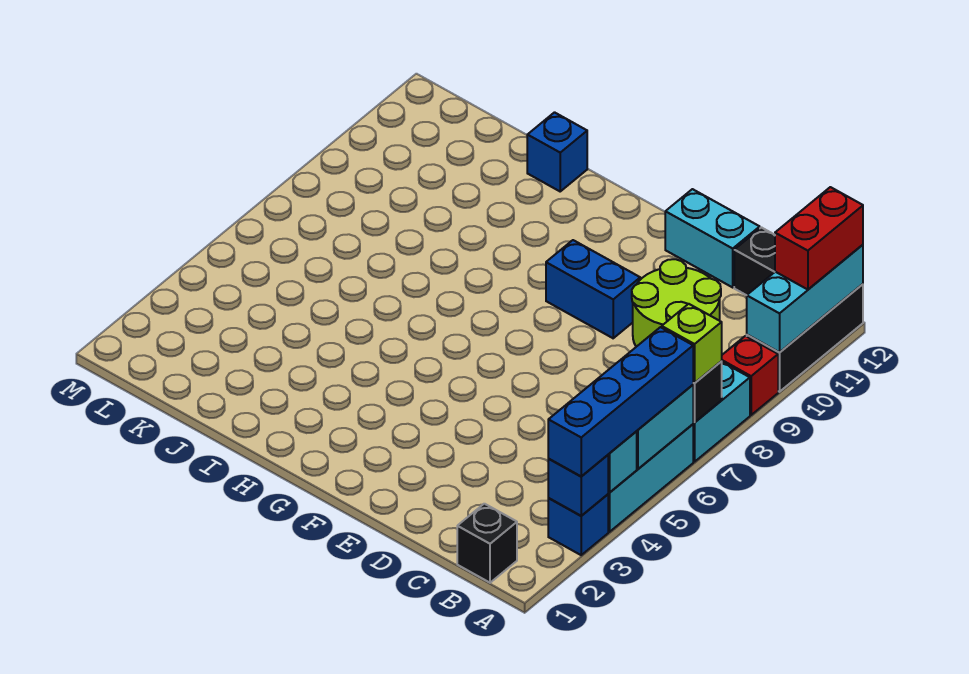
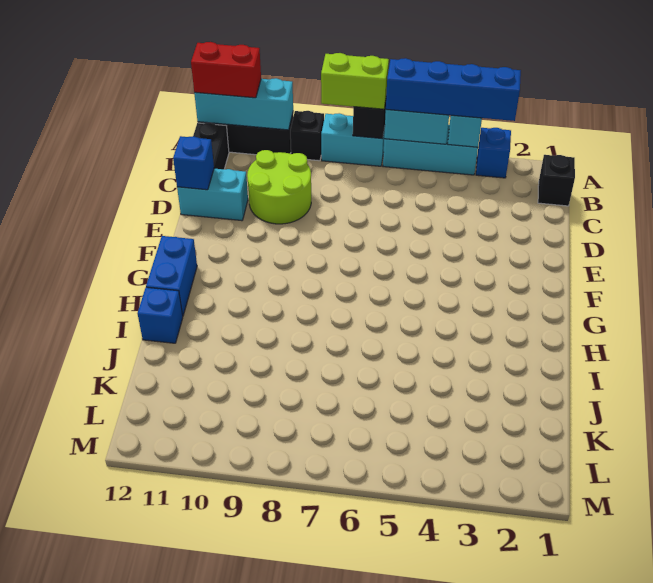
blue 1x1 brick [548,455,608,516] -> blue 1x1 brick moved to [173,136,214,190]
lime 1x1 brick [662,304,722,383] -> lime 1x2 brick [321,53,389,109]
red 1x1 brick [722,336,778,415] -> black 1x1 brick [290,111,324,161]
cyan 1x2 brick [665,189,760,287] -> cyan 1x2 brick turned to [177,169,248,221]
blue 1x2 brick [546,240,640,338] -> blue 1x2 brick moved to [146,236,197,315]

